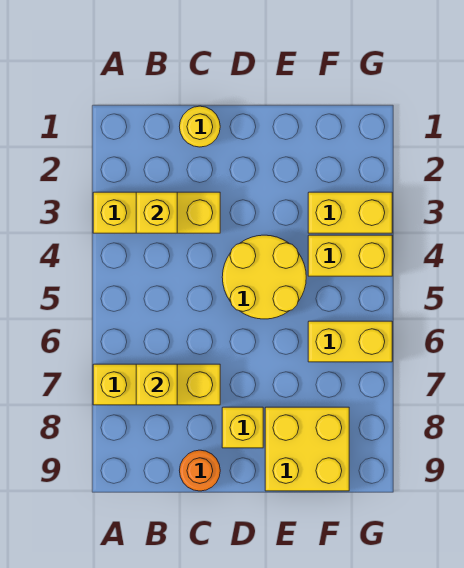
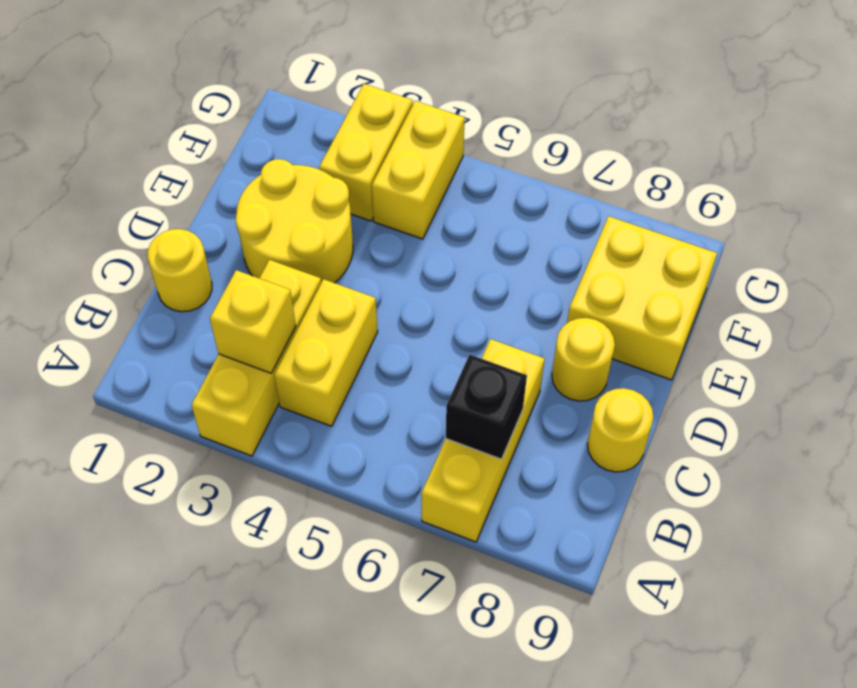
yellow 1x1 brick [136,364,177,405] -> black 1x1 brick [446,355,527,459]
orange 1x1 round brick [179,450,220,491] -> yellow 1x1 round brick [587,388,653,472]
yellow 2x2 round brick [222,235,306,319] -> yellow 2x2 round brick moved to [236,159,353,283]
yellow 1x1 brick [222,407,263,448] -> yellow 1x1 round brick [552,318,615,401]
yellow 1x2 brick [308,321,392,362] -> yellow 1x2 brick moved to [274,279,378,426]

